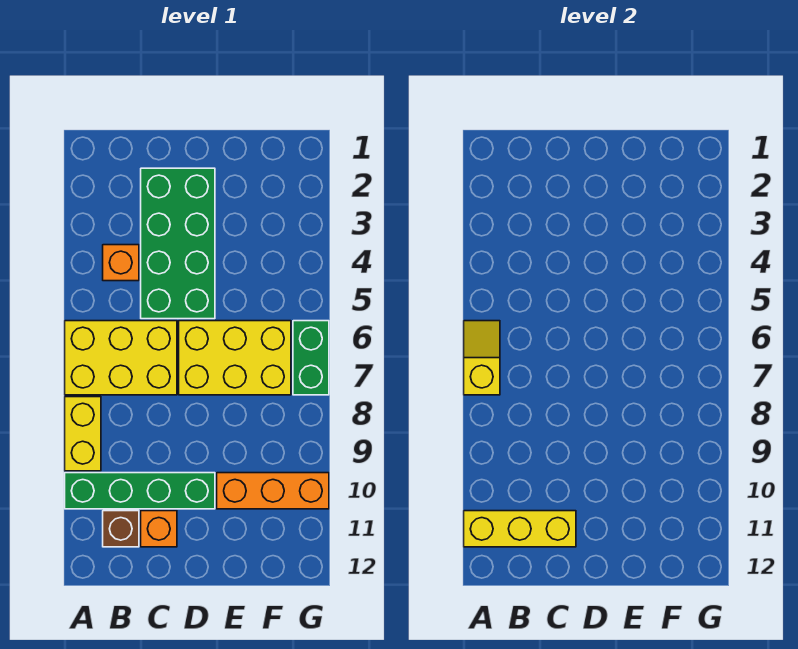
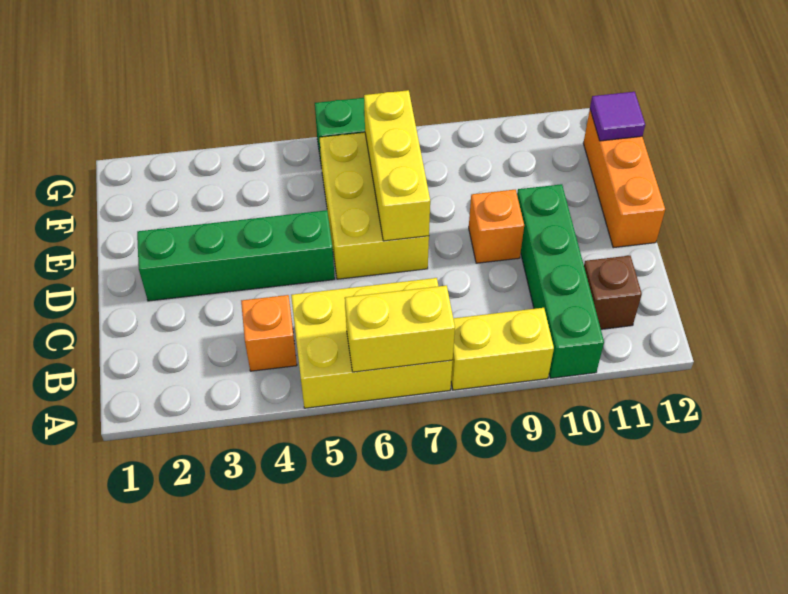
yellow 2x3 brick [65,321,177,395] -> yellow 2x3 brick turned to [291,278,453,408]
yellow 1x2 slope [464,321,500,395] -> yellow 1x2 brick [345,285,455,372]
yellow 1x3 brick [464,511,576,547] -> yellow 1x3 brick moved to [364,90,430,241]
green 2x4 brick [141,168,215,319] -> green 1x4 brick [137,210,335,301]
orange 1x1 brick [141,511,177,547] -> orange 1x1 brick moved to [469,190,524,263]
orange 1x3 brick [217,473,329,509] -> orange 1x3 brick moved to [583,110,665,248]
none -> purple 1x1 tile [590,92,645,141]

